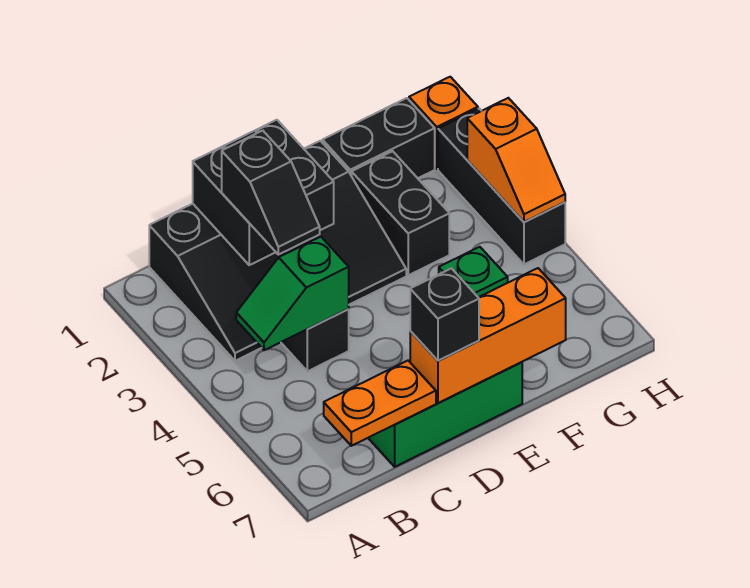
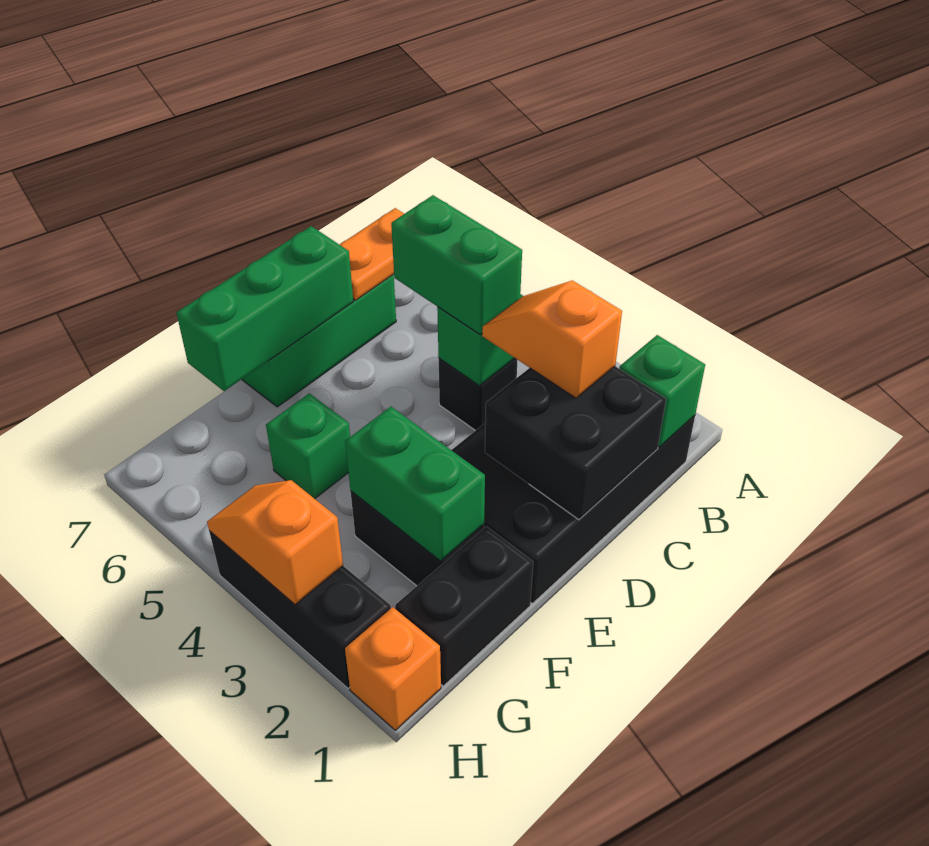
none -> green 1x1 brick [619,335,705,447]
black 1x2 slope [222,131,320,255] -> orange 1x2 slope [482,280,622,398]
none -> green 1x2 brick [391,195,522,335]
orange 1x3 brick [410,268,566,403] -> green 1x3 brick [176,226,353,391]
black 1x1 brick [410,268,479,361] -> none
none -> green 1x2 brick [345,407,485,561]

